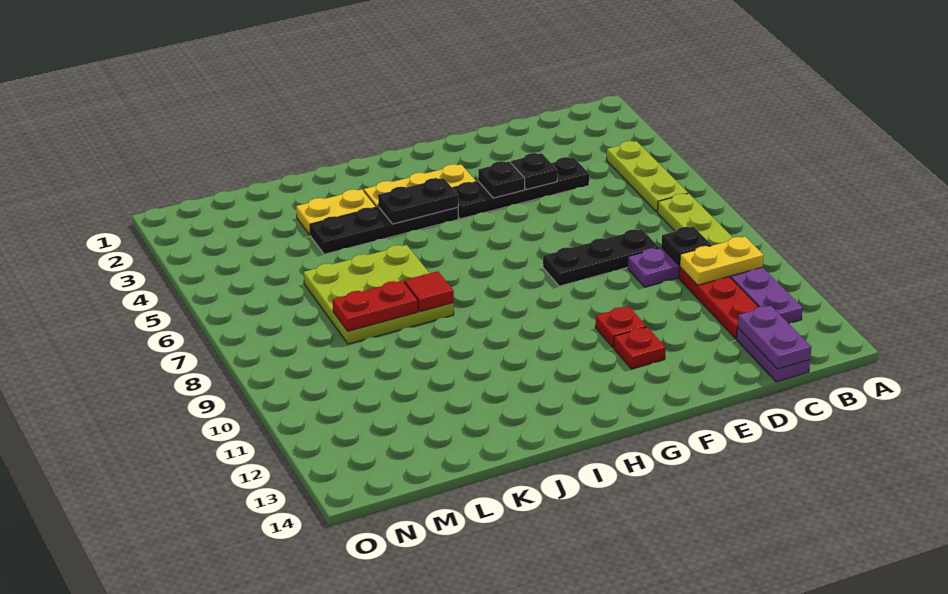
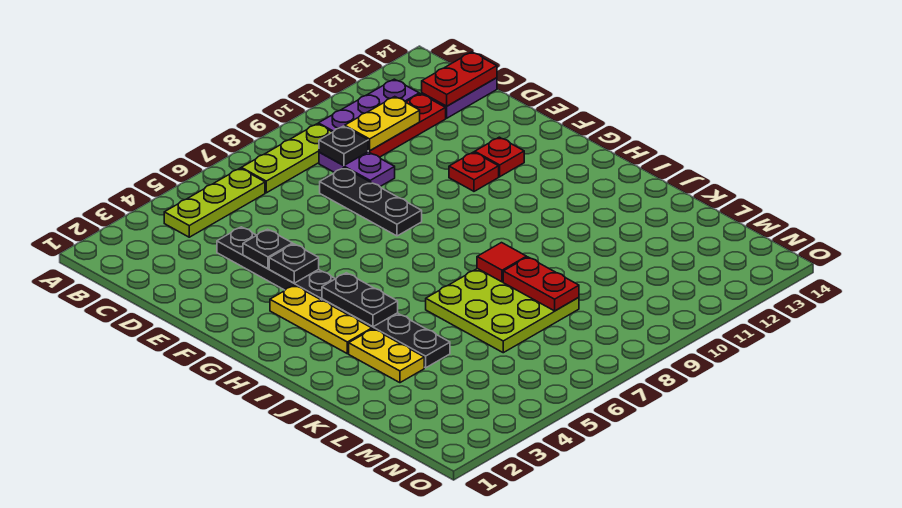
yellow 1x2 plate [680,237,764,285] -> yellow 1x2 plate turned to [345,97,420,151]
purple 1x2 plate [738,306,811,369] -> red 1x2 plate [422,52,497,106]

